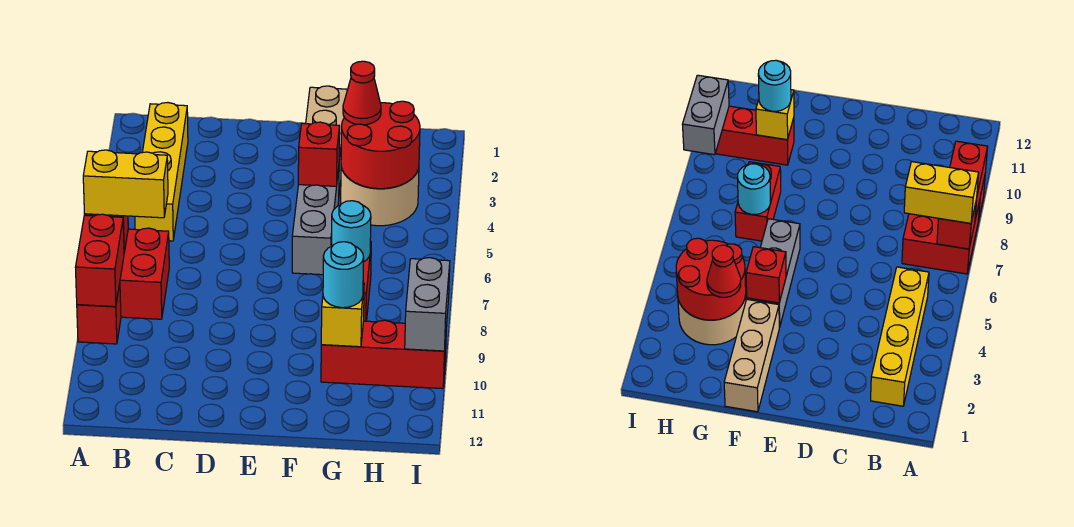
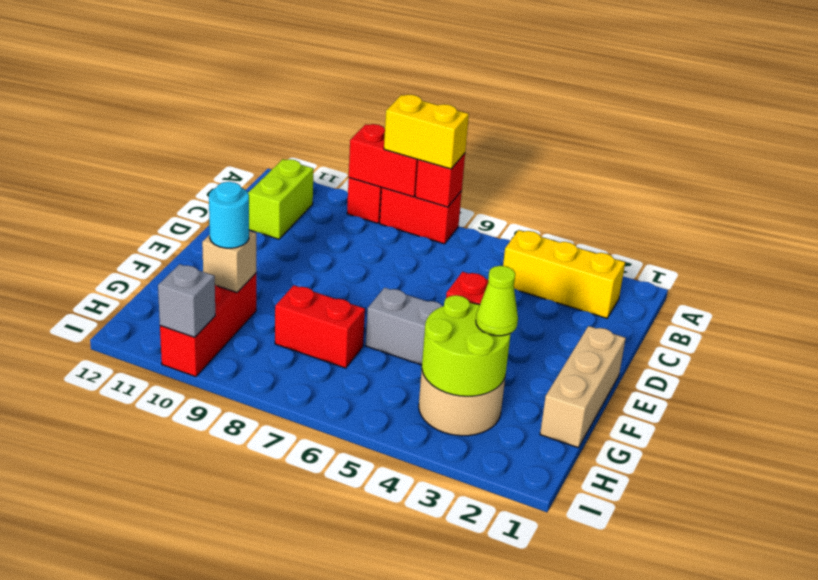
red 2x2 brick [120,228,169,319] -> red 1x2 brick [380,188,462,244]
yellow 1x2 brick [83,150,168,218] -> yellow 1x2 brick turned to [384,95,469,169]
yellow 1x4 brick [135,103,188,241] -> yellow 1x3 brick [503,230,625,318]
none -> lime 1x2 brick [248,159,314,239]
tan 1x3 brick [306,86,347,192] -> tan 1x3 brick turned to [540,326,626,448]
red 2x2 round brick [341,101,420,189] -> lime 2x2 round brick [422,295,511,396]
red 1x1 cone [343,61,381,125] -> lime 1x1 cone [476,266,518,336]
cyan 1x1 round brick [331,201,371,262] -> none
yellow 1x1 brick [321,283,364,347] -> tan 1x1 brick [202,231,256,292]
grey 1x2 brick [405,258,450,351] -> grey 1x1 brick [158,264,215,337]

